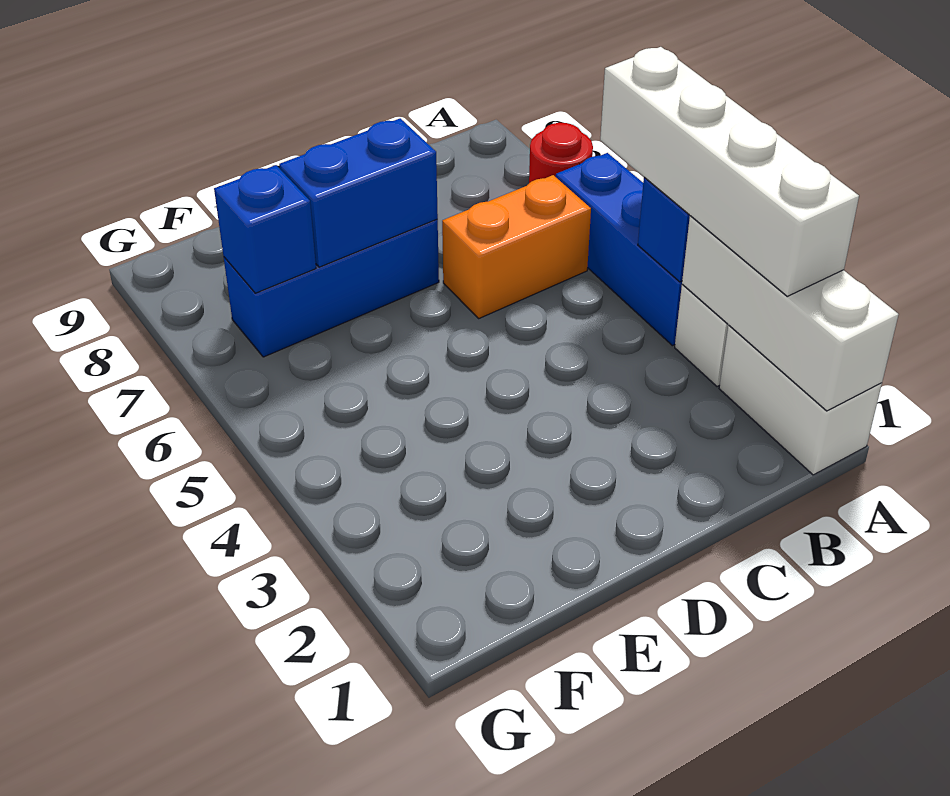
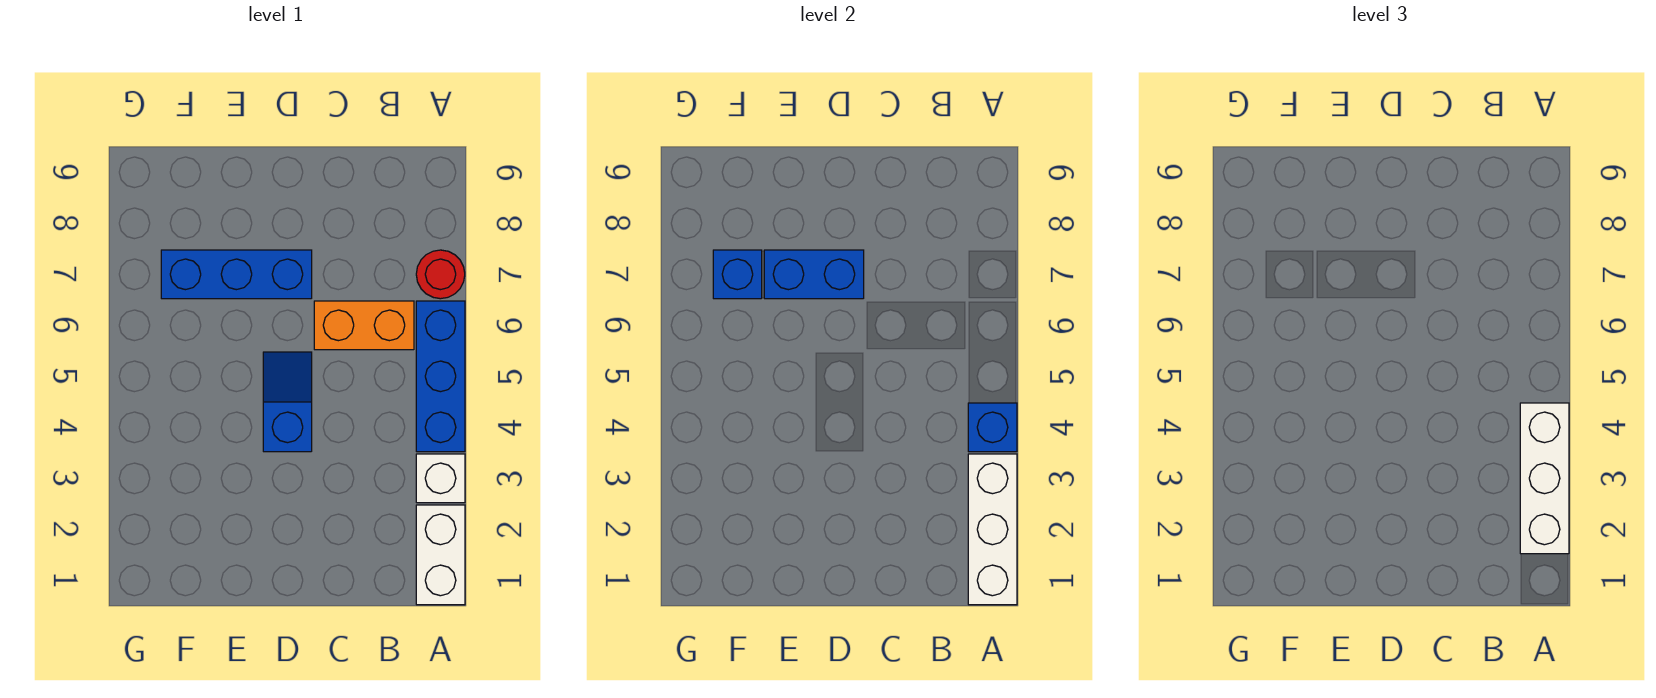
white 1x4 brick [600,47,859,296] -> white 1x3 brick [1520,403,1569,554]
none -> blue 1x2 slope [263,352,312,452]

